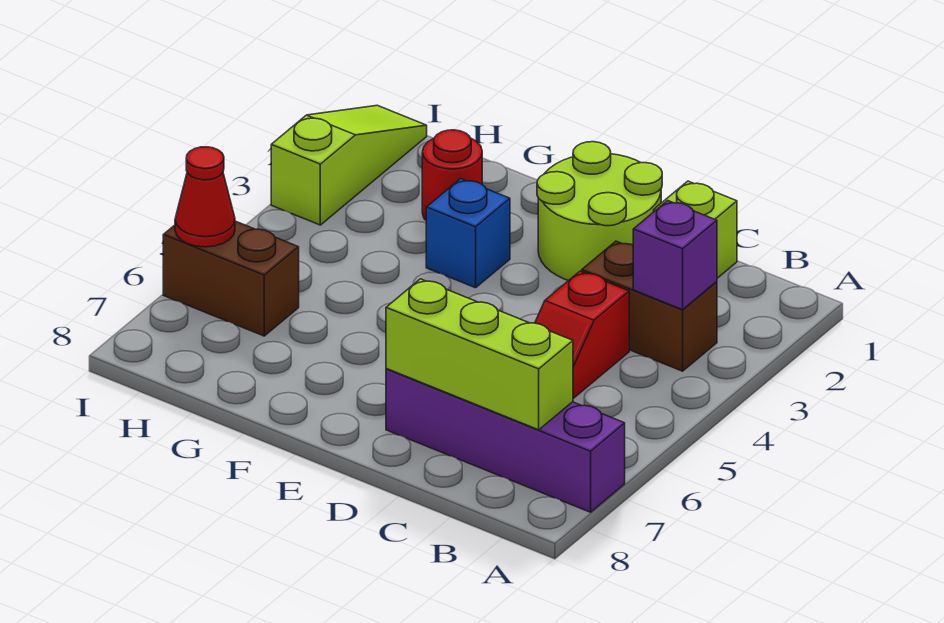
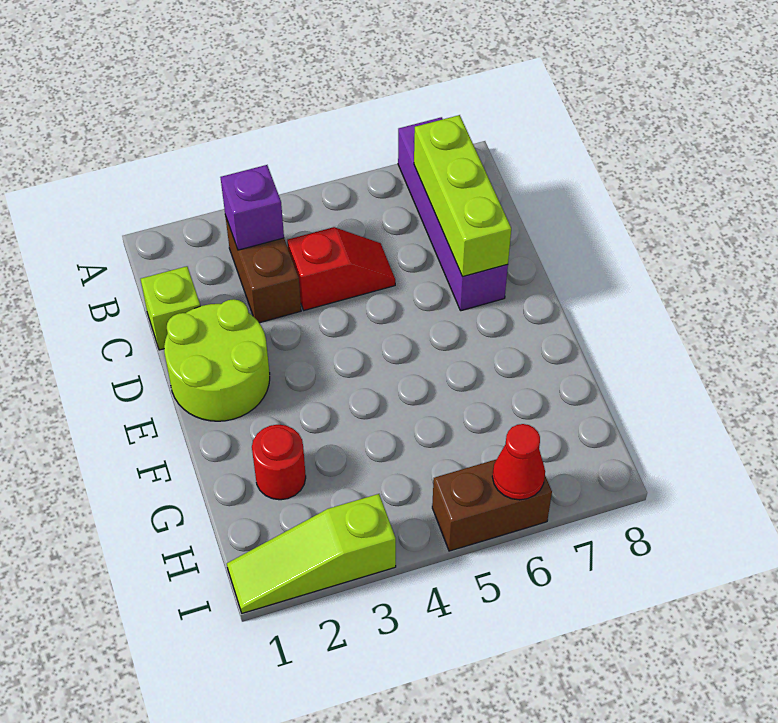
blue 1x1 brick [426,179,510,288] -> none
brown 1x2 brick [163,221,299,336] -> brown 1x2 brick turned to [432,460,552,551]

